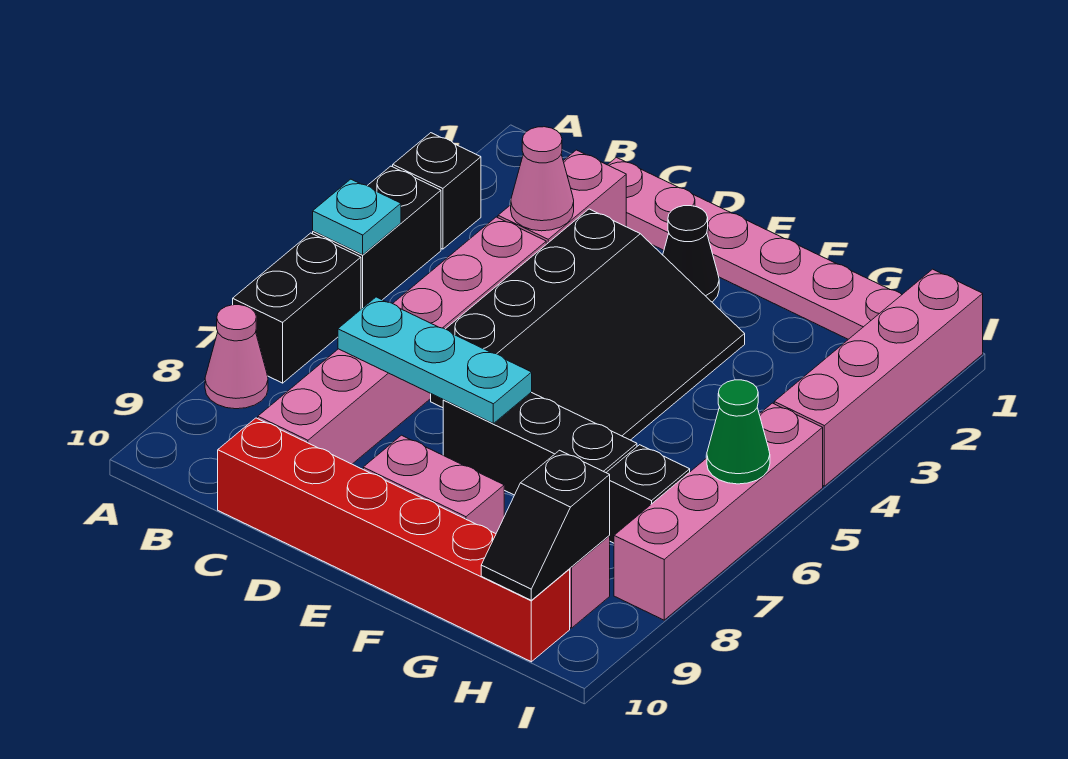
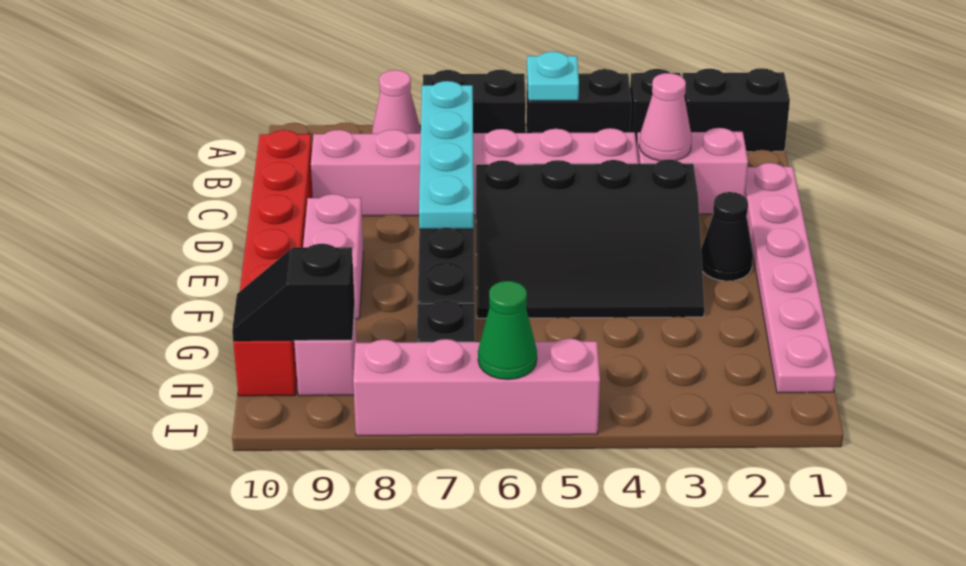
none -> black 1x2 brick [683,68,790,152]
cyan 1x3 plate [338,297,532,423] -> cyan 1x4 plate [419,81,474,229]
pink 1x4 brick [774,269,983,486] -> none

